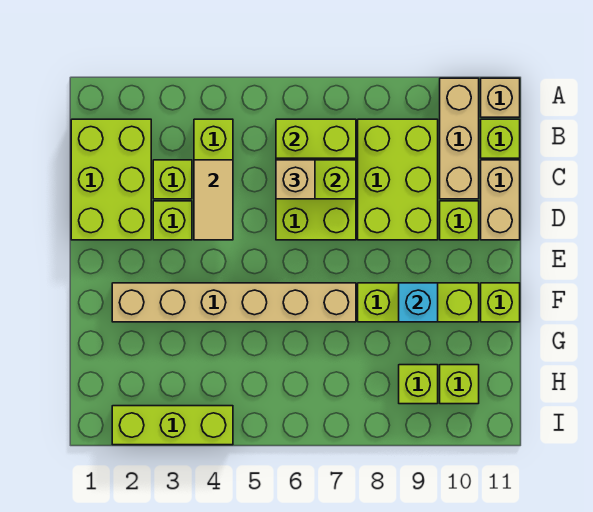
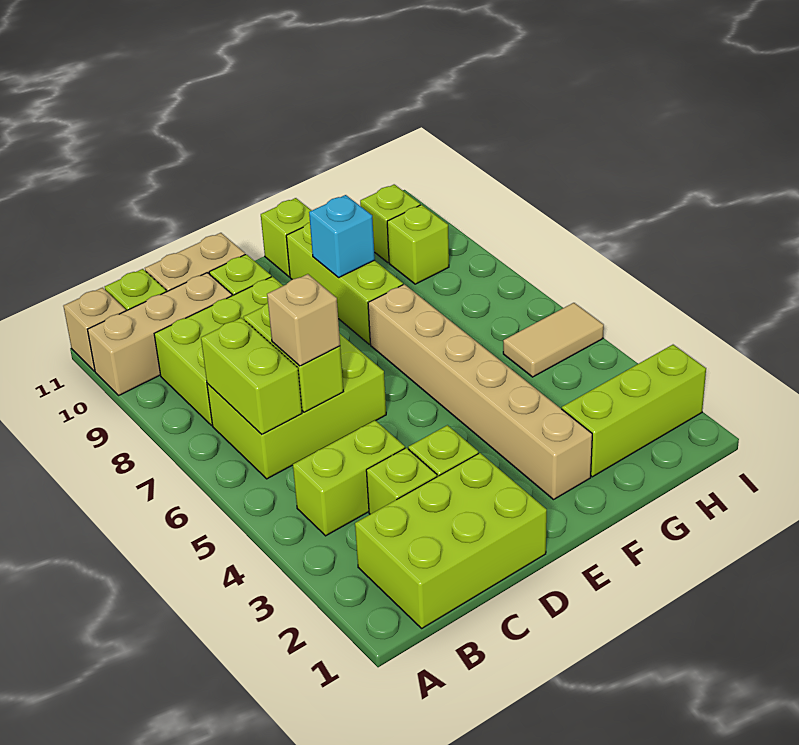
tan 1x2 tile [194,160,233,240] -> tan 1x2 tile moved to [503,303,604,377]
lime 1x3 brick [112,406,233,445] -> lime 1x3 brick turned to [562,345,706,477]

